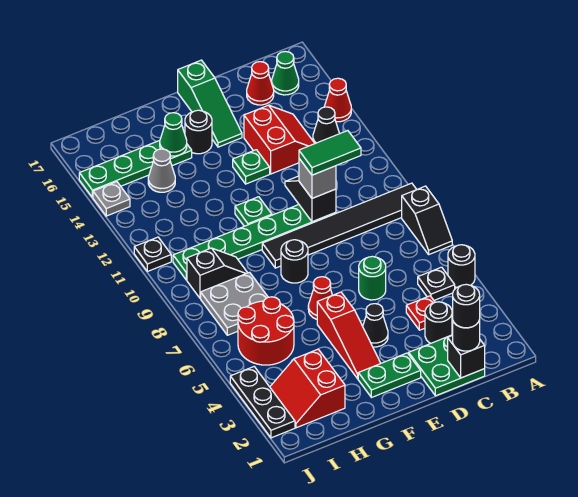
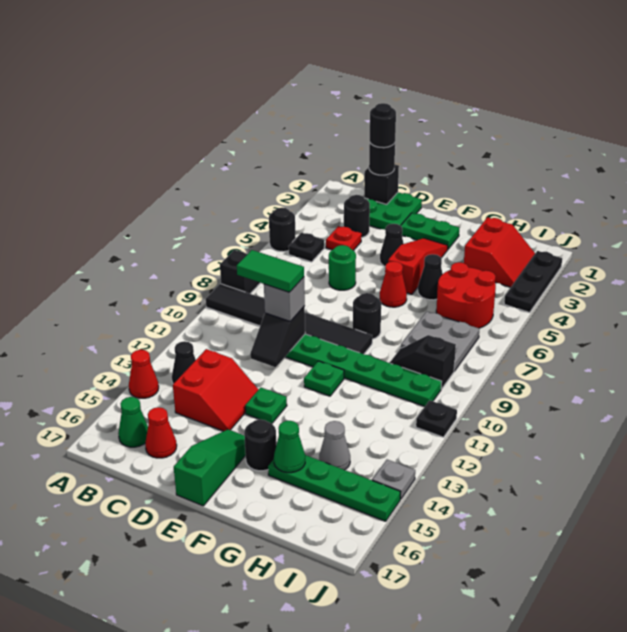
red 2x2 slope [244,105,315,174] -> red 2x2 slope turned to [173,349,259,431]
none -> black 1x1 cone [418,254,443,300]

